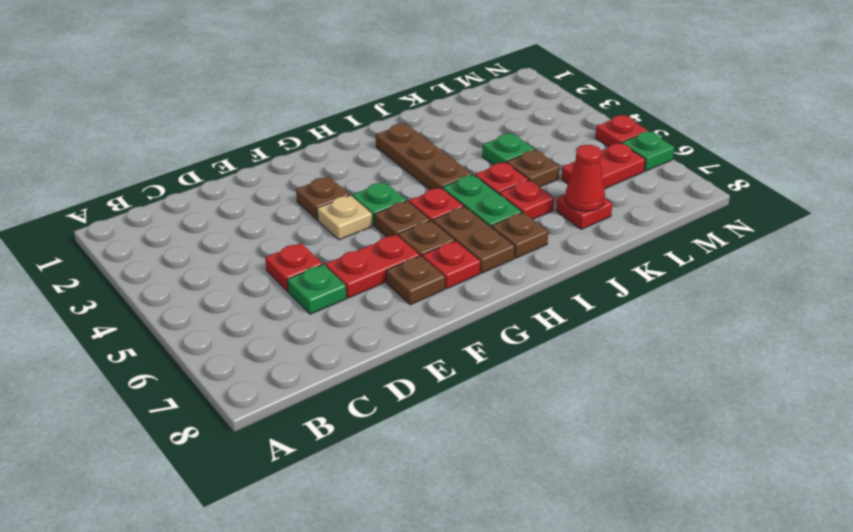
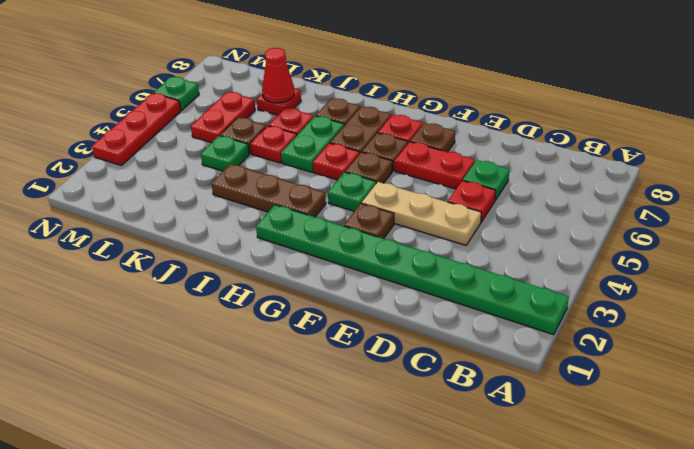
none -> green 1x8 plate [256,205,569,335]
tan 1x1 plate [317,195,372,240] -> tan 1x3 plate [362,182,481,245]
brown 1x3 plate [376,123,472,190] -> brown 1x3 plate turned to [211,164,326,217]
red 1x2 plate [561,143,646,189] -> red 1x2 plate turned to [191,92,255,143]
red 1x1 plate [595,115,648,147] -> red 1x3 plate [92,93,181,165]

